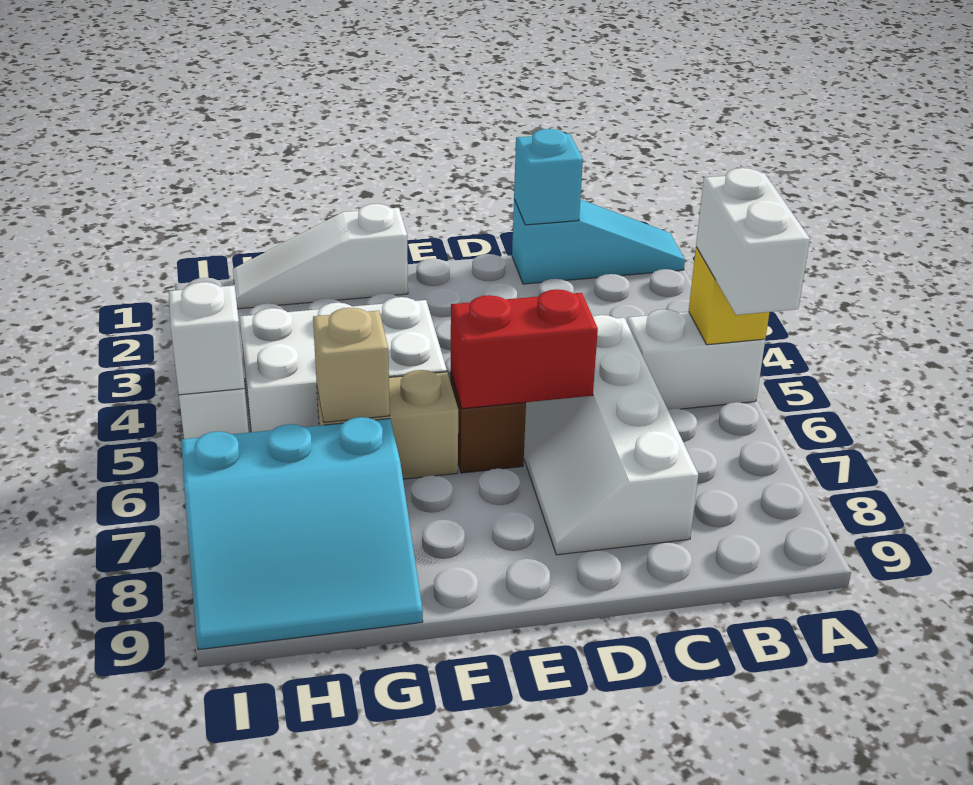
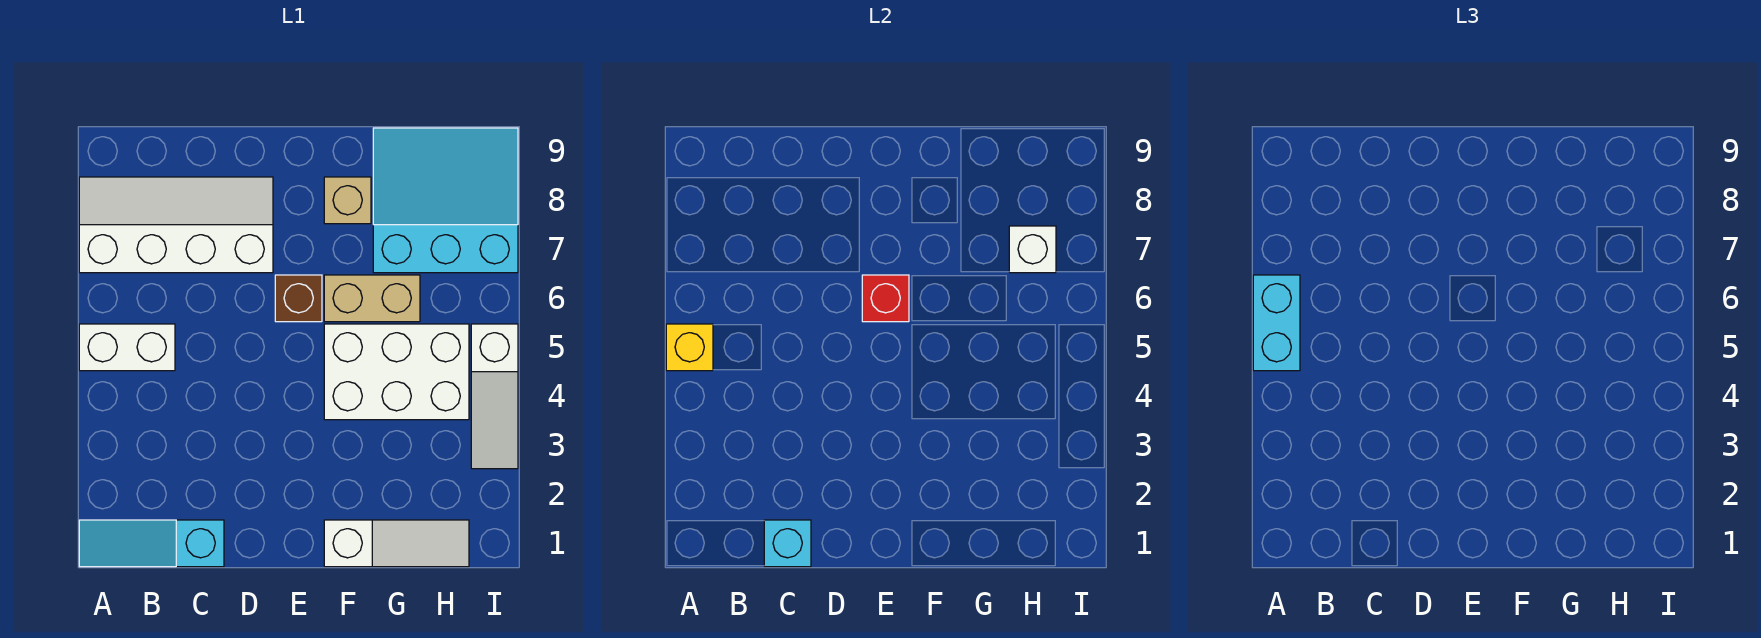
white 1x2 brick [696,168,810,315] -> cyan 1x2 brick [1253,275,1300,371]
white 2x4 slope [524,315,698,555] -> white 2x4 slope turned to [79,177,273,273]
red 1x2 brick [451,289,598,409] -> red 1x1 brick [862,275,909,322]
tan 1x1 brick [313,308,390,422] -> tan 1x1 brick moved to [324,177,371,224]
white 1x1 brick [169,282,245,395] -> white 1x1 brick moved to [1009,226,1056,273]

